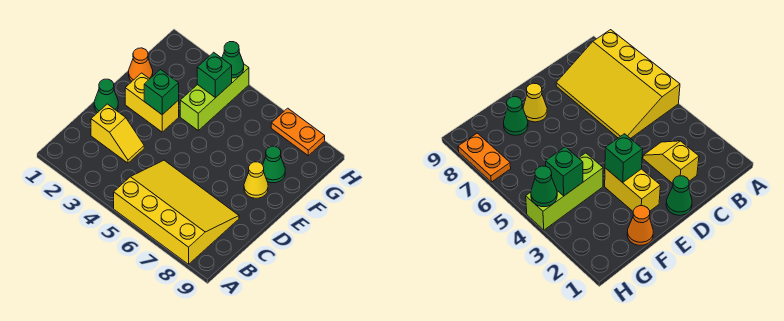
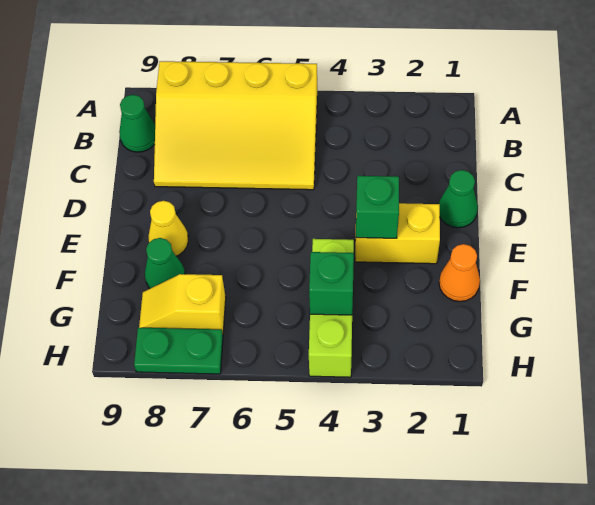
yellow 1x2 slope [91,104,144,163] -> yellow 1x2 slope moved to [139,274,226,333]
green 1x1 cone [222,42,244,78] -> green 1x1 cone moved to [119,95,155,152]
orange 1x2 plate [271,108,325,156] -> green 1x2 plate [134,328,223,374]

